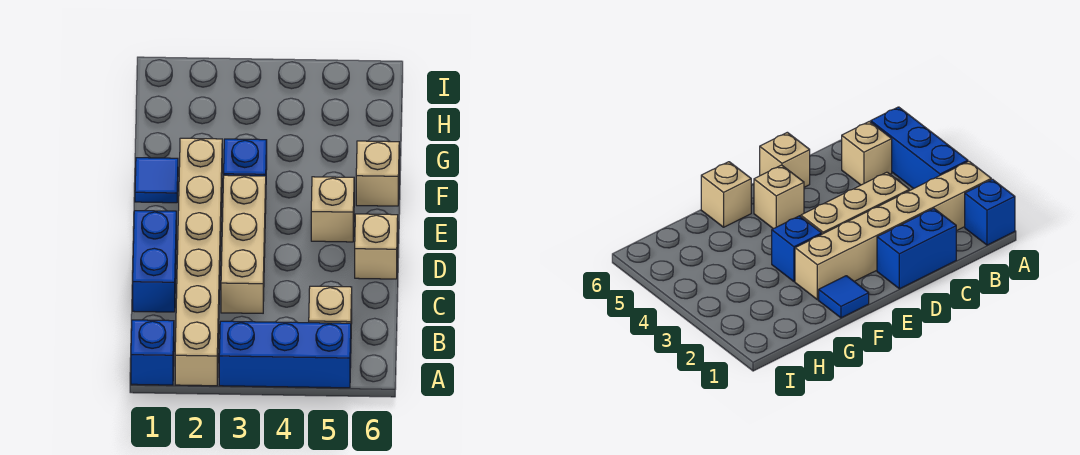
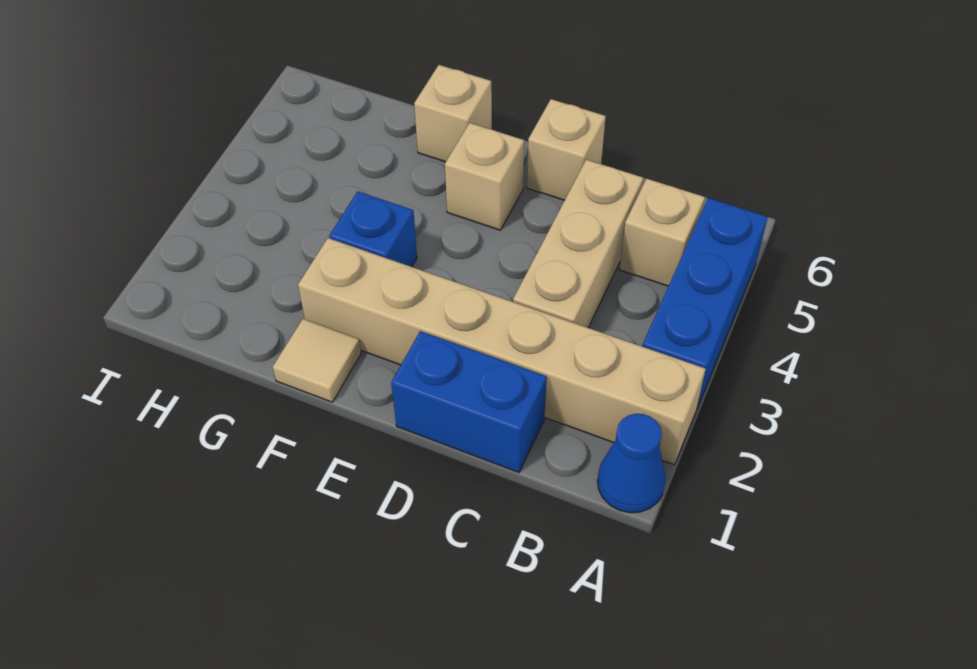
blue 1x1 brick [131,320,174,385] -> blue 1x1 cone [597,414,666,513]
tan 1x3 brick [221,175,266,313] -> tan 1x3 brick turned to [513,160,643,328]
blue 1x1 tile [135,158,178,203] -> tan 1x1 tile [273,319,361,402]

